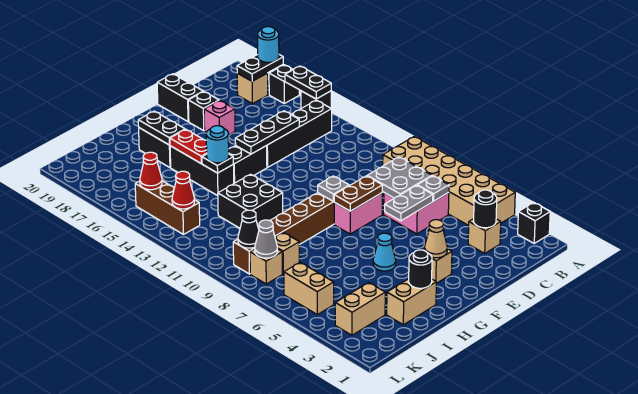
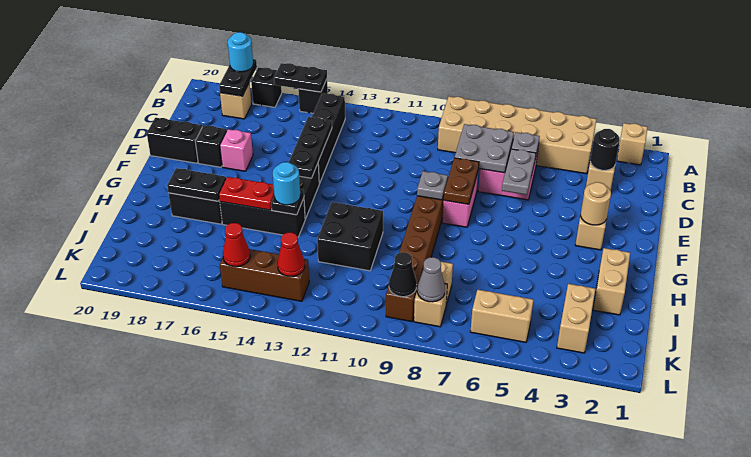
black 1x1 brick [518,202,550,243] -> tan 1x1 brick [617,123,648,165]
tan 1x1 cone [425,220,447,258] -> tan 1x1 round brick [581,182,611,225]
cyan 1x1 cone [373,233,396,271] -> none
black 1x1 round brick [409,250,432,288] -> none

